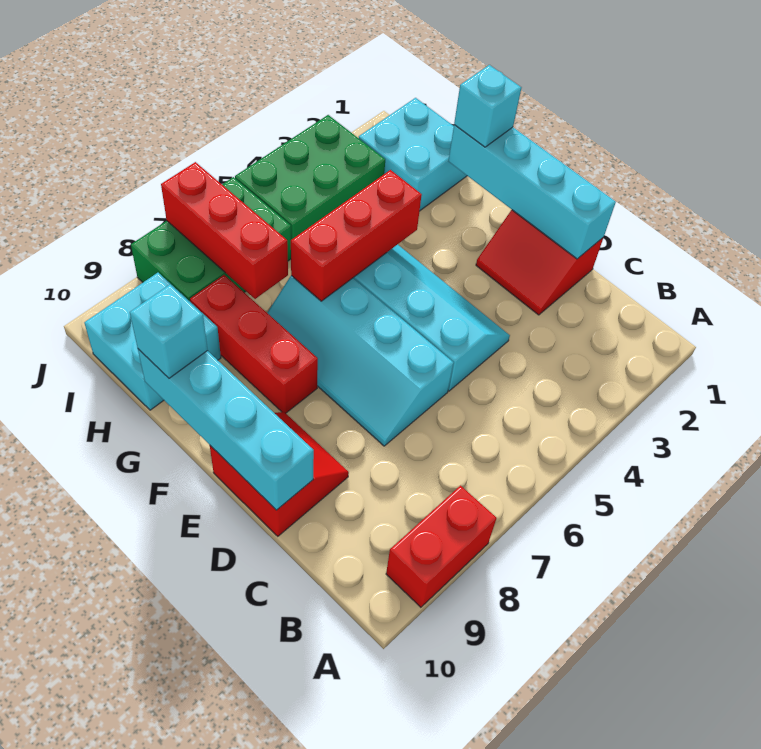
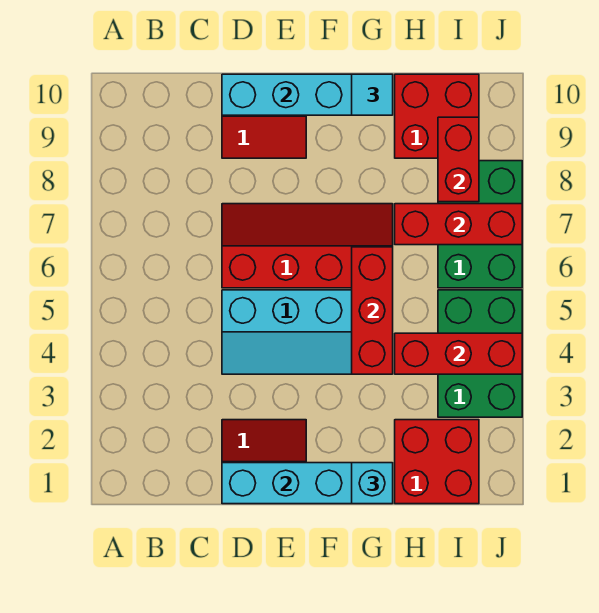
red 1x2 brick [386,486,497,607] -> red 1x2 brick moved to [438,117,479,202]
cyan 2x4 slope [267,276,454,446] -> red 2x4 slope [222,204,393,288]
red 1x3 brick [190,275,318,413] -> red 1x3 brick moved to [395,333,522,374]
cyan 1x1 brick [130,285,208,378] -> cyan 1x1 tile [352,74,393,115]
cyan 2x2 brick [359,98,467,210] -> red 2x2 brick [395,420,479,504]
cyan 2x2 brick [84,273,221,410] -> red 2x2 brick [395,74,479,158]

